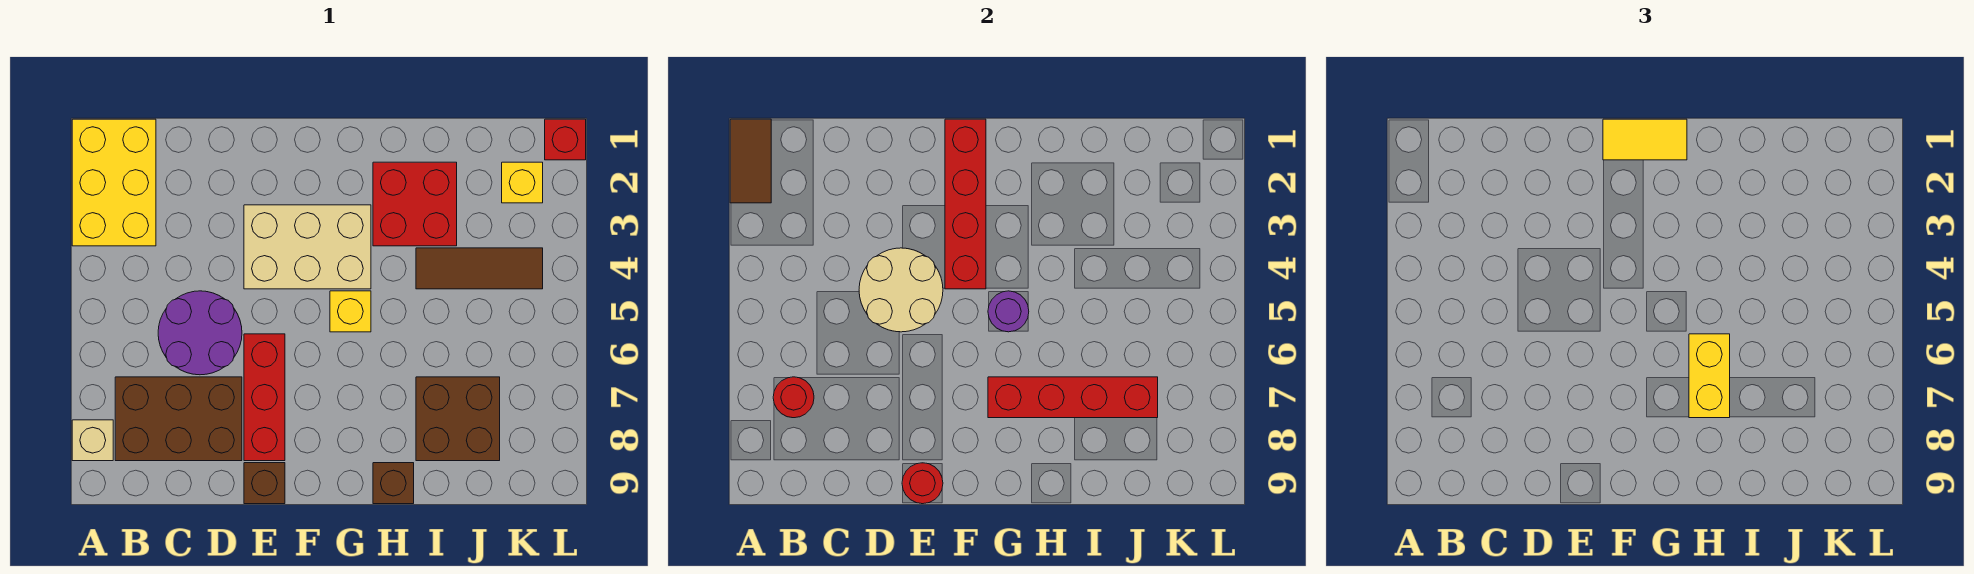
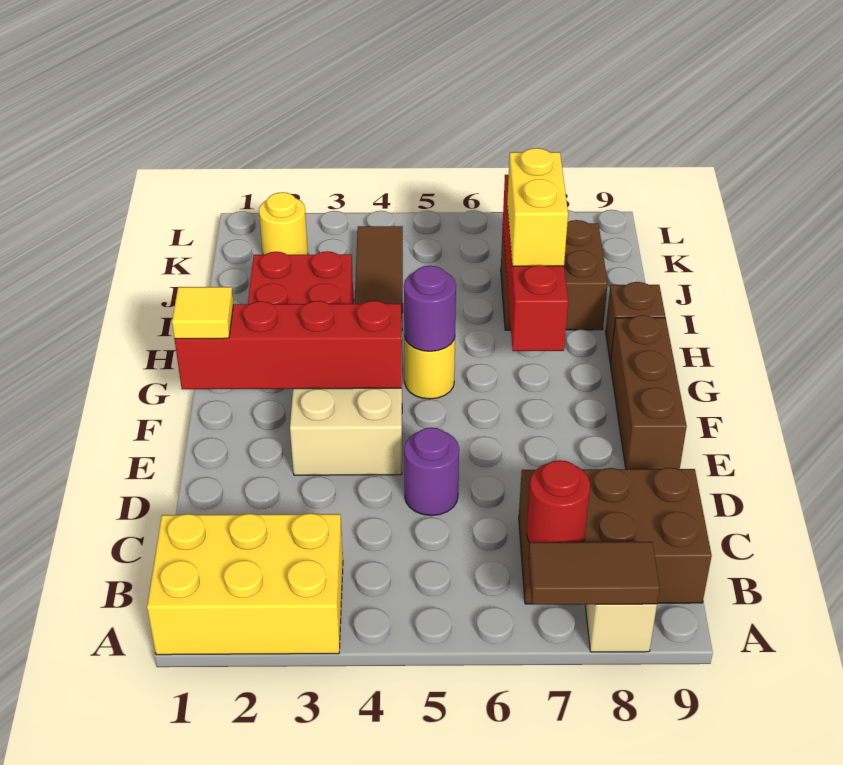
brown 1x2 tile [730,119,771,203] -> brown 1x2 tile moved to [528,542,660,605]
brown 2x3 brick [115,377,242,461] -> brown 2x3 brick turned to [519,468,712,604]
purple 2x2 round brick [158,291,242,375] -> purple 1x1 round brick [404,428,459,516]
tan 2x2 round brick [859,248,943,332] -> none
red 1x3 brick [244,334,285,461] -> none
brown 1x1 brick [244,463,285,504] -> brown 1x3 brick [610,315,687,469]
red 1x1 round brick [902,463,943,504] -> none
yellow 1x2 tile [1603,119,1687,160] -> yellow 1x1 tile [172,287,233,339]
yellow 1x1 brick [330,291,371,332] -> yellow 1x1 round brick [404,336,455,399]
yellow 1x2 brick [1689,334,1730,418] -> yellow 1x2 brick turned to [507,148,568,266]
yellow 1x1 brick [502,162,543,203] -> yellow 1x1 round brick [259,192,308,255]
red 1x1 brick [545,119,586,160] -> none

